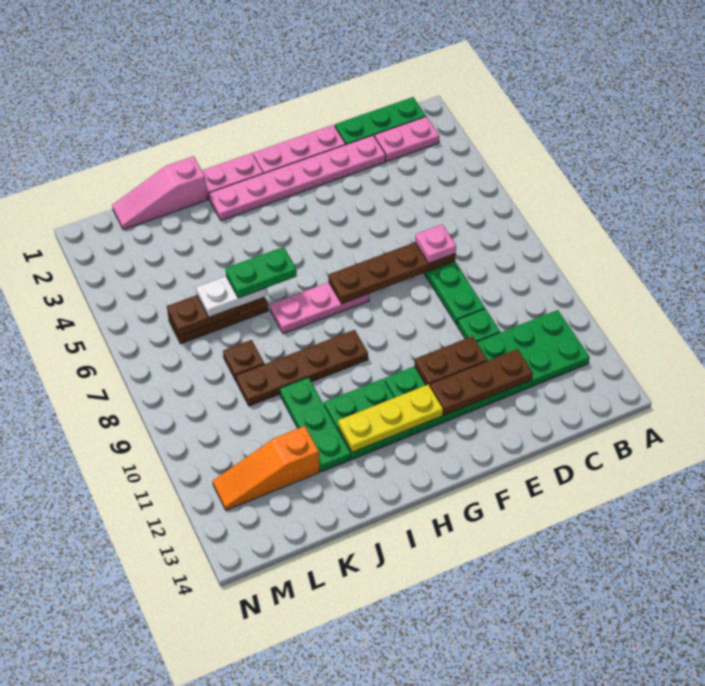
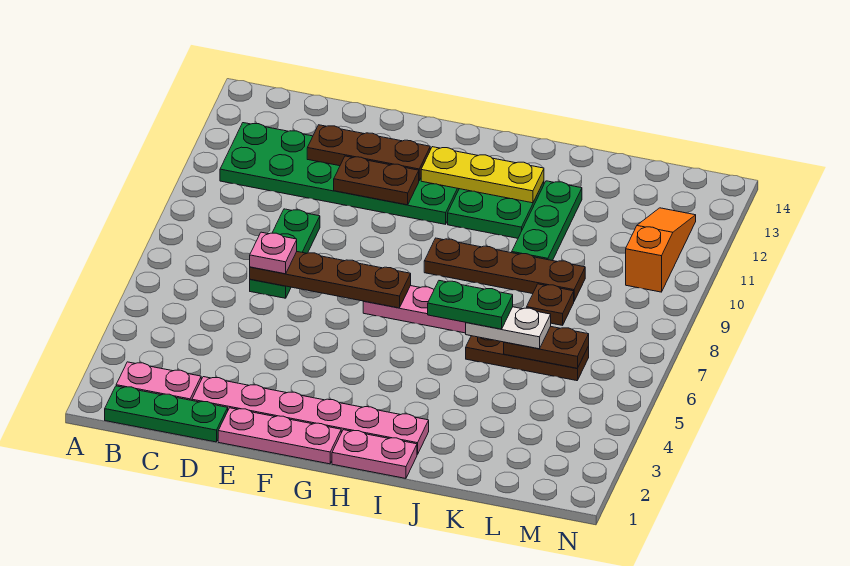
green 1x1 plate [457,309,500,342] -> none
pink 1x3 slope [112,156,208,230] -> none
orange 1x3 slope [213,426,319,510] -> orange 1x3 slope turned to [626,208,696,292]

